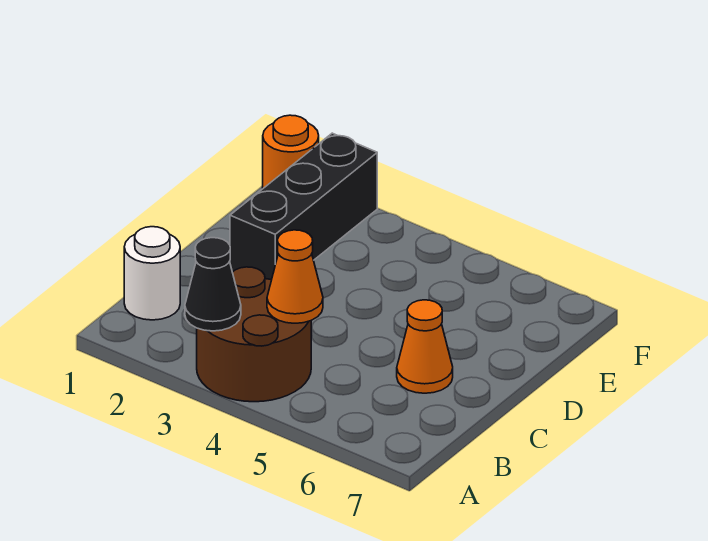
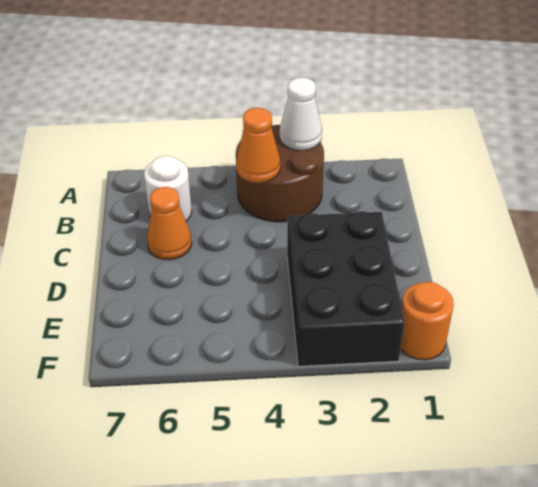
black 1x1 cone [185,238,241,331] -> white 1x1 cone [279,78,322,150]
white 1x1 round brick [124,227,180,320] -> white 1x1 round brick moved to [144,156,192,221]
black 1x3 brick [230,133,377,280] -> black 2x3 brick [287,211,405,366]

